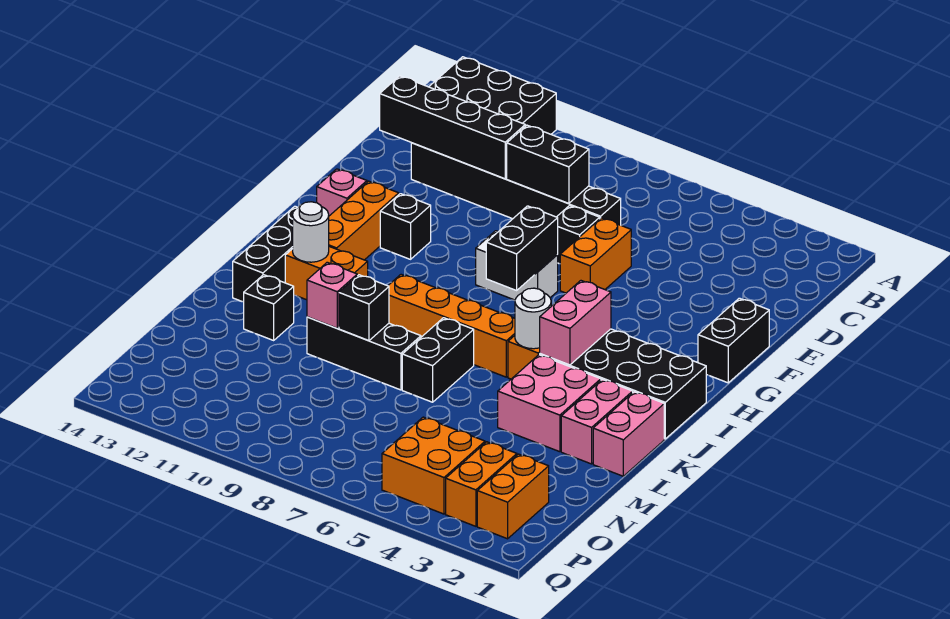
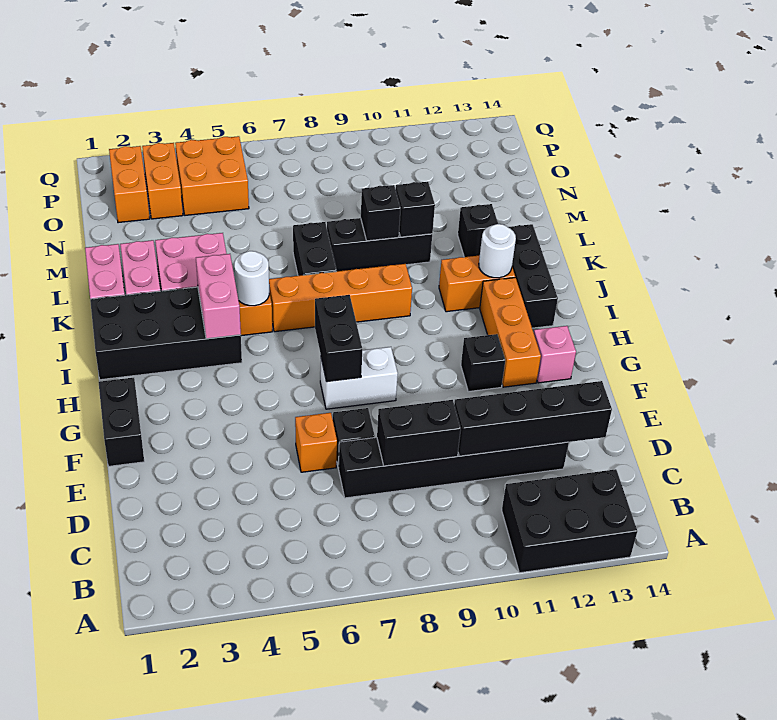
orange 1x2 brick [560,218,631,293] -> orange 1x1 brick [295,413,337,472]
pink 1x1 brick [307,262,357,328] -> black 1x1 brick [396,182,435,237]

